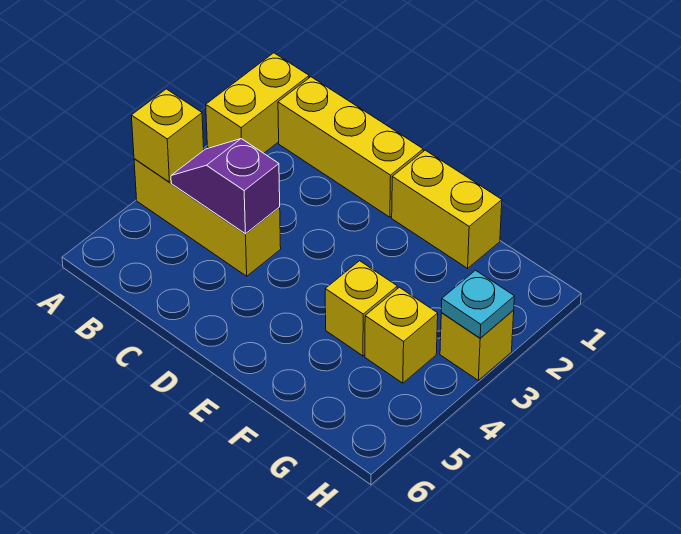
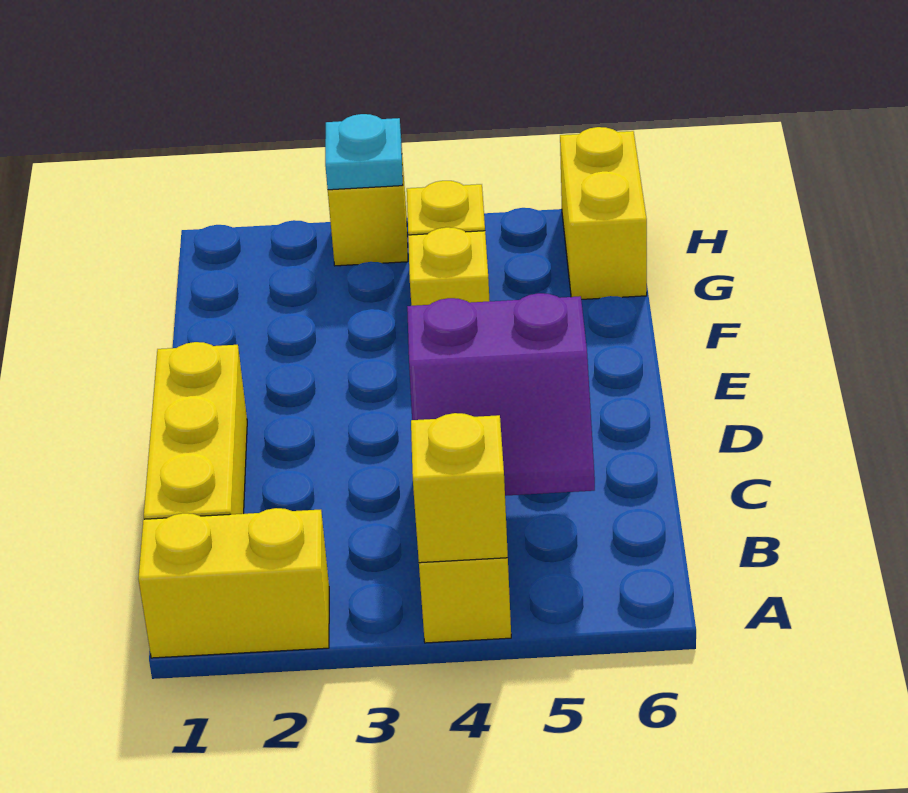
purple 1x2 slope [171,139,280,234] -> purple 2x2 slope [407,293,595,496]
yellow 1x2 brick [392,150,502,268] -> yellow 1x2 brick moved to [560,127,647,299]

